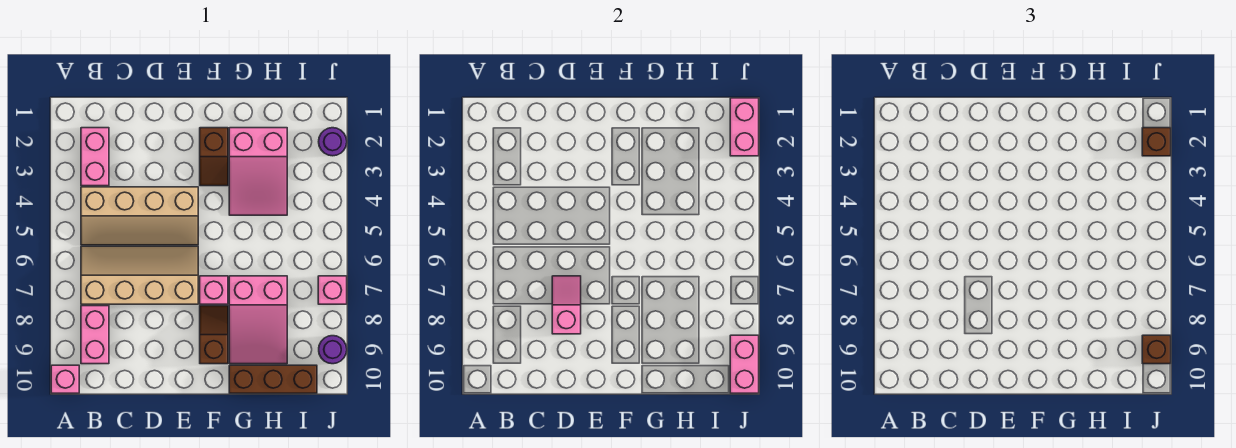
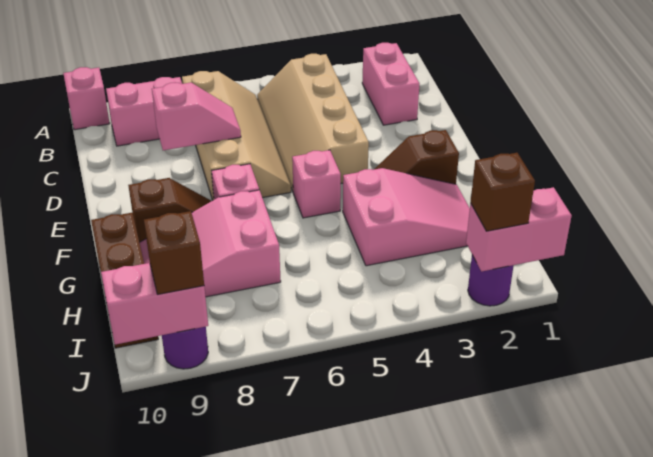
pink 1x2 brick [81,128,109,186] -> pink 1x2 brick turned to [362,43,420,125]
pink 2x3 slope [229,128,287,215] -> pink 2x3 slope turned to [343,168,470,266]
pink 1x1 brick [318,276,347,304] -> pink 1x1 brick moved to [292,150,341,218]

